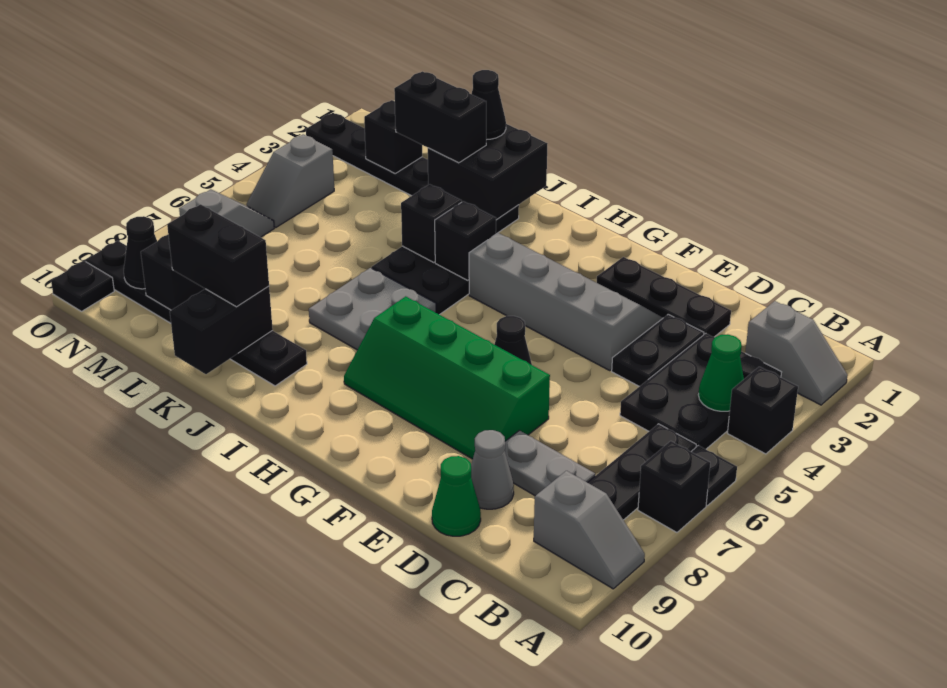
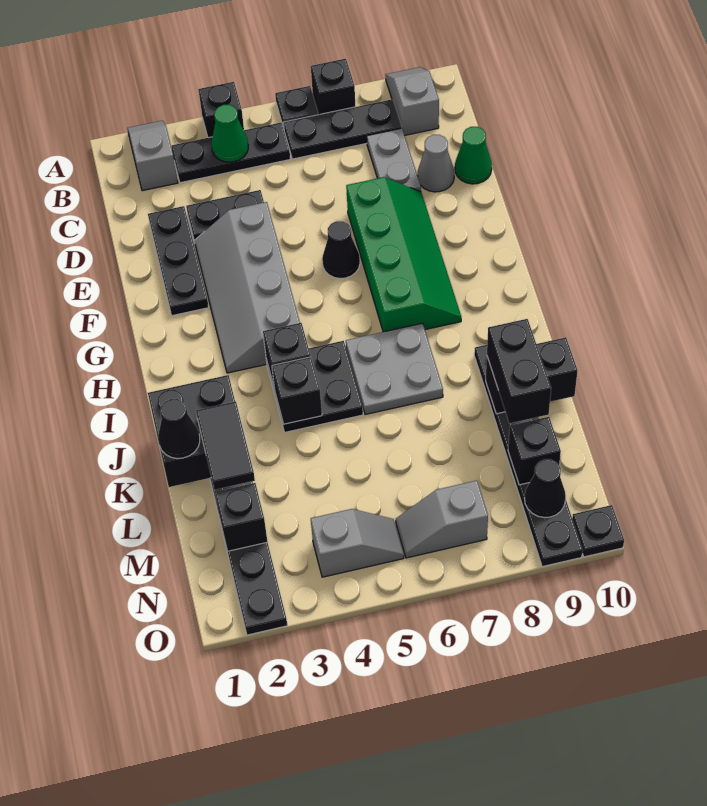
black 2x3 plate [620,333,782,449] -> black 1x3 plate [171,122,290,183]
black 1x2 brick [394,71,486,163] -> black 1x2 tile [196,402,255,490]

